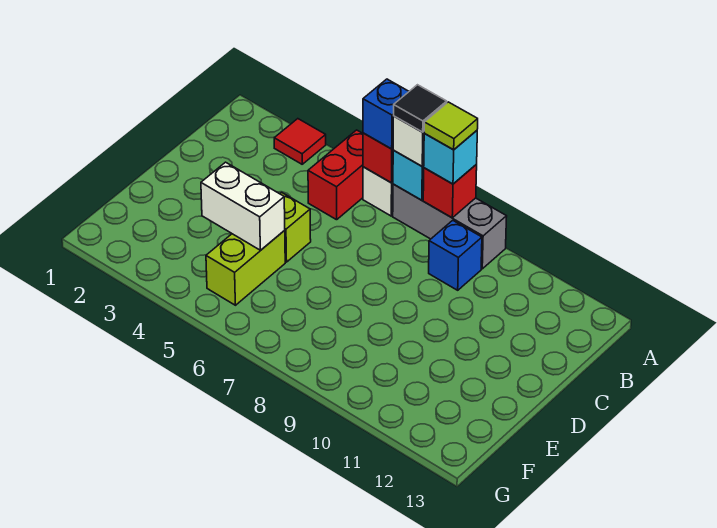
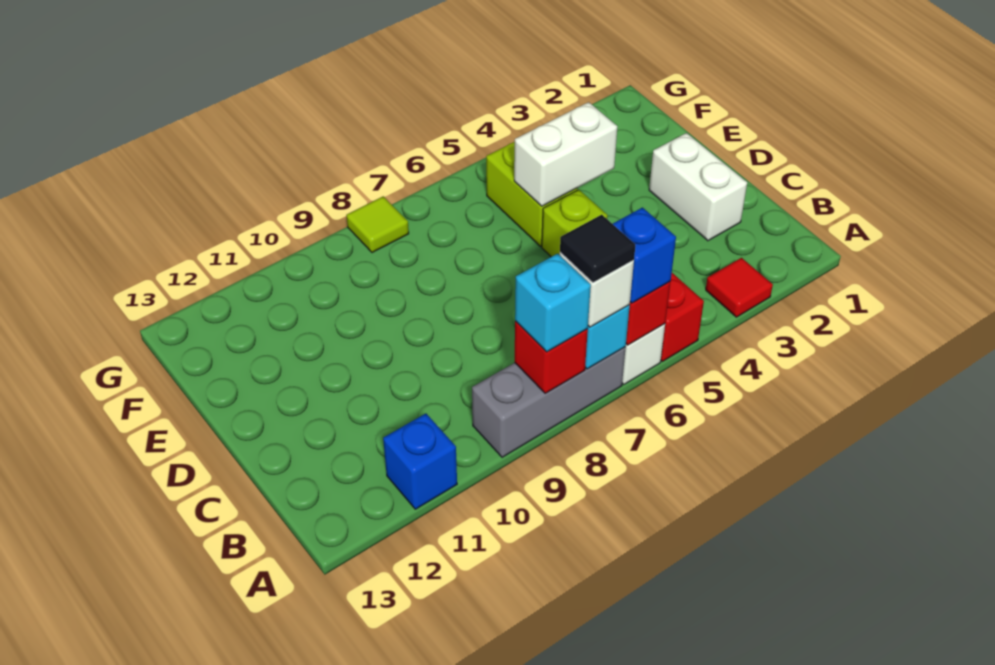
lime 1x1 tile [424,102,478,150] -> lime 1x1 tile moved to [346,196,409,253]
blue 1x1 brick [429,220,482,290] -> blue 1x1 brick moved to [383,414,457,509]
none -> white 1x2 brick [649,133,747,241]

